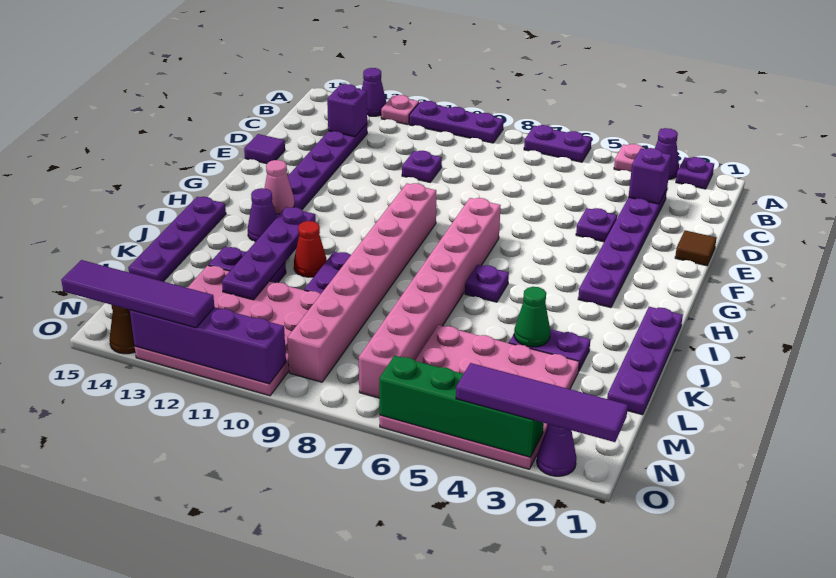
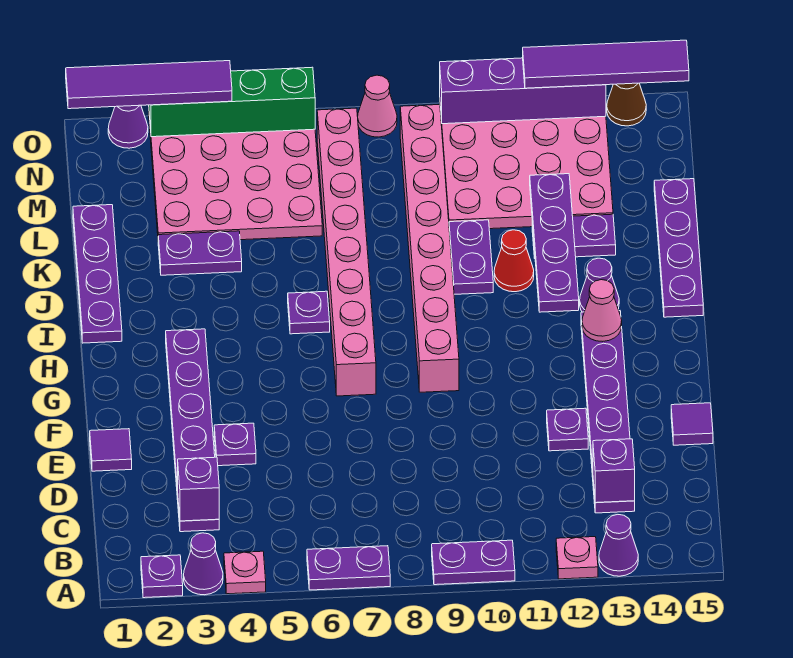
purple 1x3 plate [409,101,504,143] -> purple 1x2 plate [432,540,515,585]
purple 1x1 plate [402,151,442,182] -> purple 1x1 plate moved to [547,408,588,451]
brown 1x1 tile [675,230,716,266] -> purple 1x1 tile [90,429,132,471]
green 1x1 cone [514,287,550,347] -> none
none -> pink 1x1 cone [358,75,397,137]

